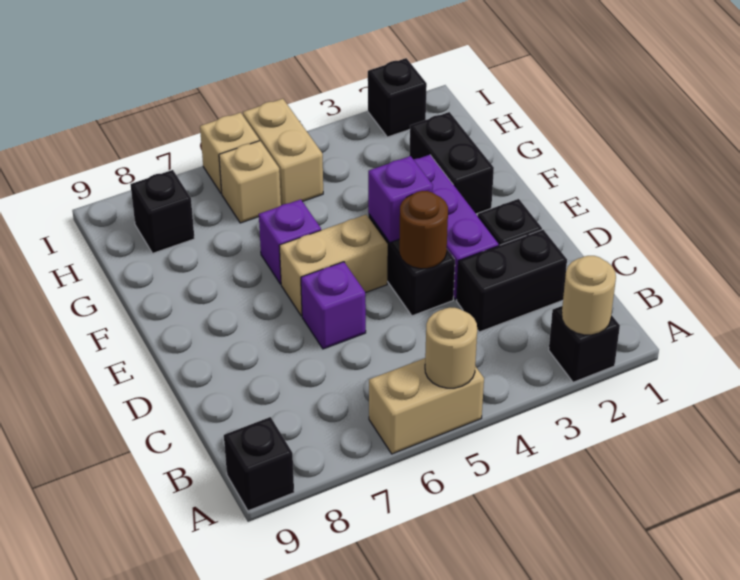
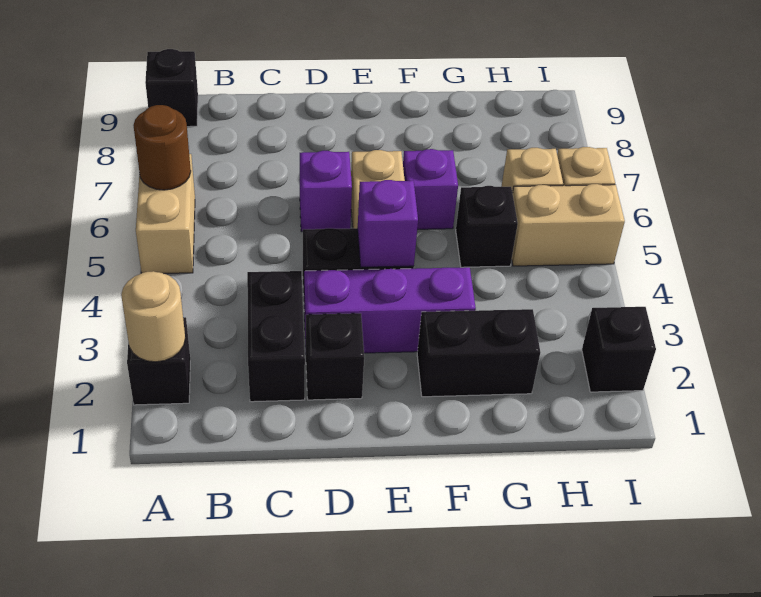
tan 1x1 round brick [425,308,477,388] -> none
brown 1x1 round brick [399,191,448,269] -> brown 1x1 round brick moved to [133,105,191,190]
black 1x1 brick [130,170,195,253] -> black 1x1 brick moved to [456,186,518,267]

